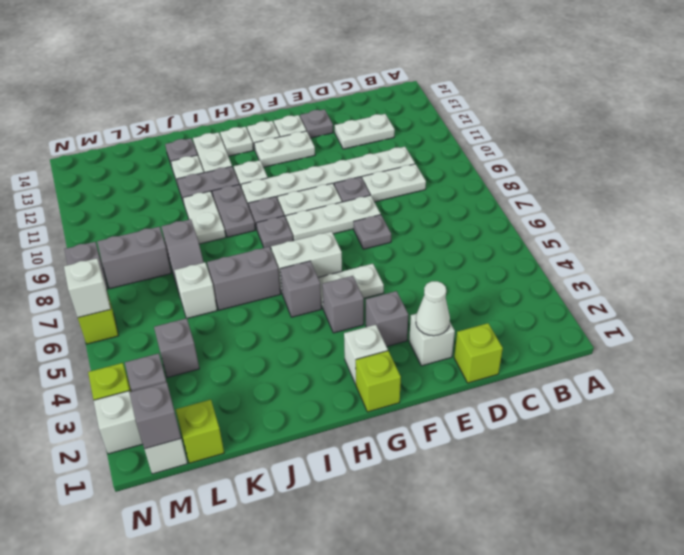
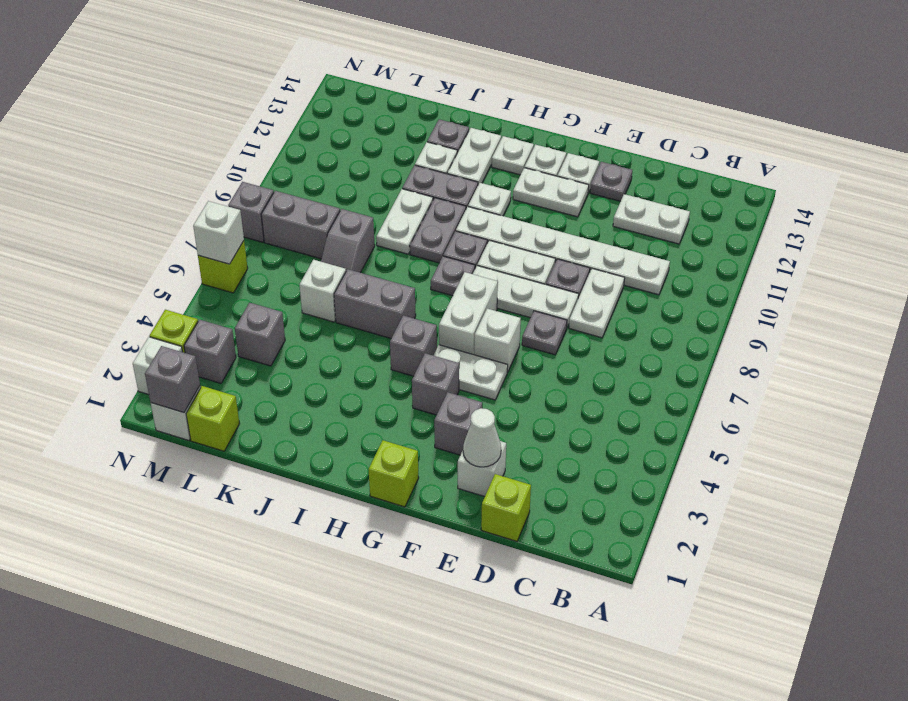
white 1x2 plate [362,164,426,202] -> white 1x2 plate turned to [569,269,625,338]
white 1x1 brick [344,325,388,384] -> white 1x1 brick moved to [474,309,521,372]
white 1x2 brick [271,231,342,293] -> white 1x2 brick turned to [439,272,498,355]

